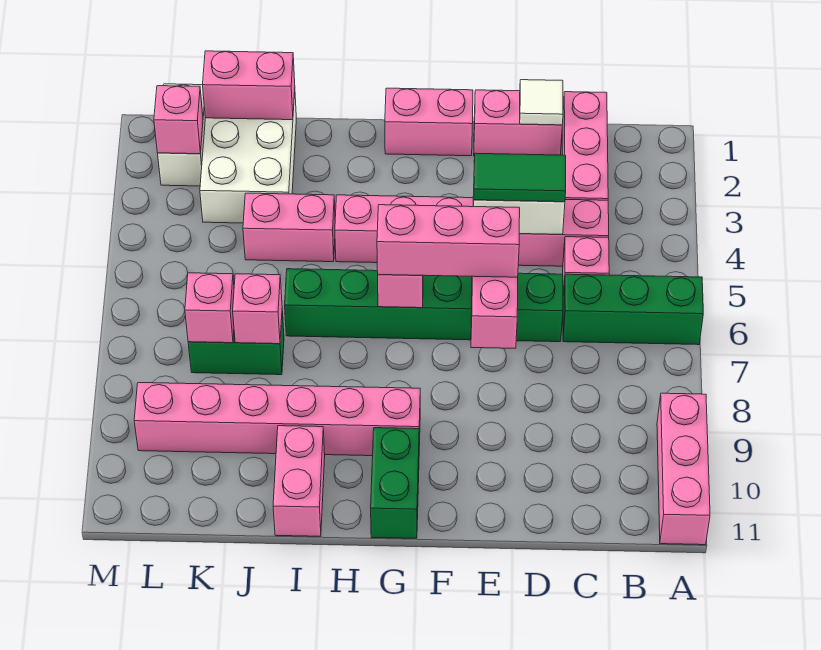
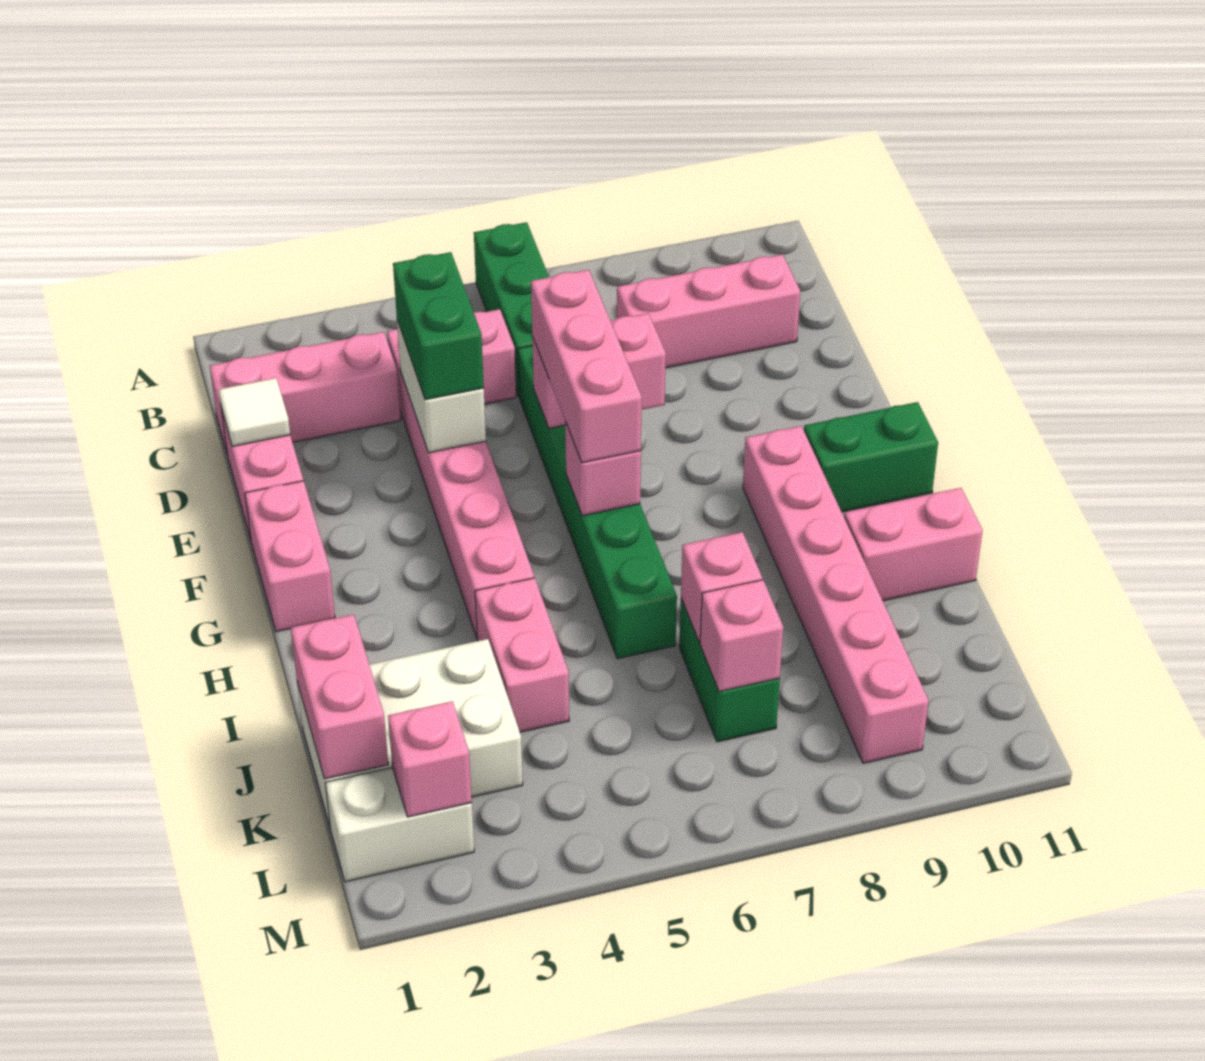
pink 1x3 brick [657,393,710,545] -> pink 1x3 brick moved to [617,254,800,368]
green 1x2 tile [474,153,566,202] -> green 1x2 brick [393,252,484,400]

